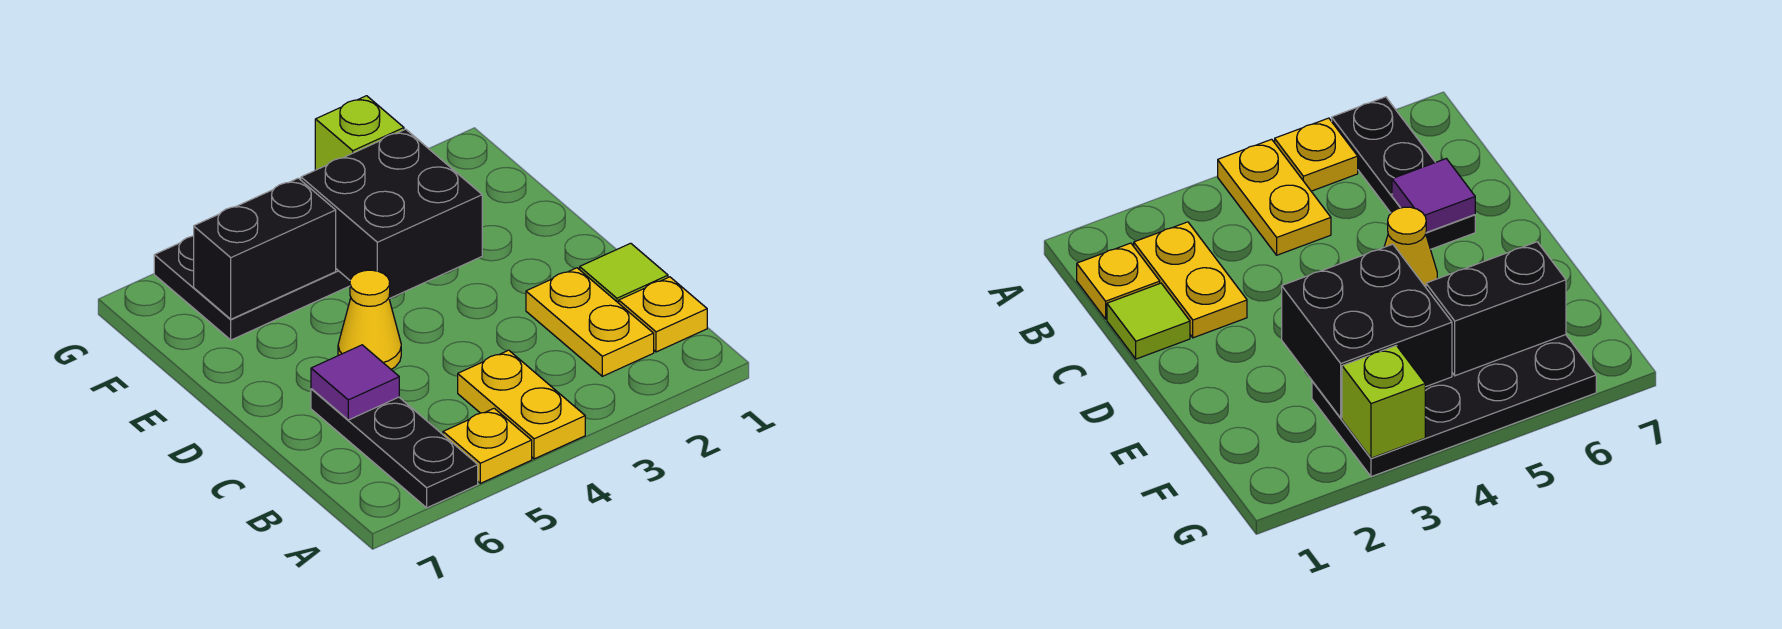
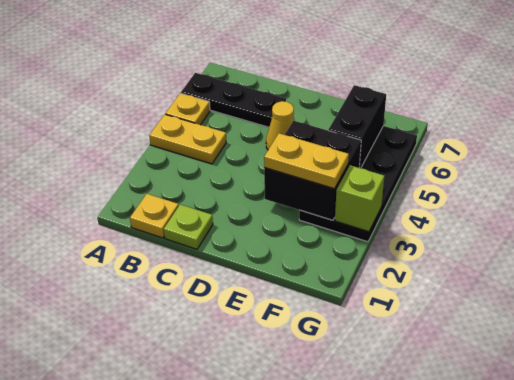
yellow 1x2 plate [526,268,654,376] -> yellow 1x2 plate moved to [264,133,349,189]
lime 1x1 tile [579,243,668,303] -> lime 1x1 plate [164,204,213,249]
purple 1x1 tile [311,345,399,420] -> none

